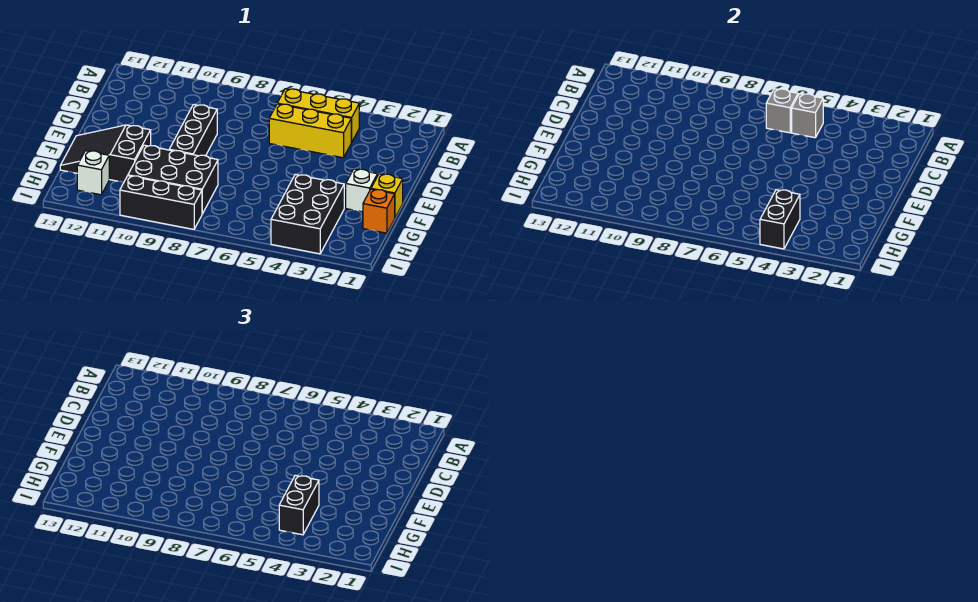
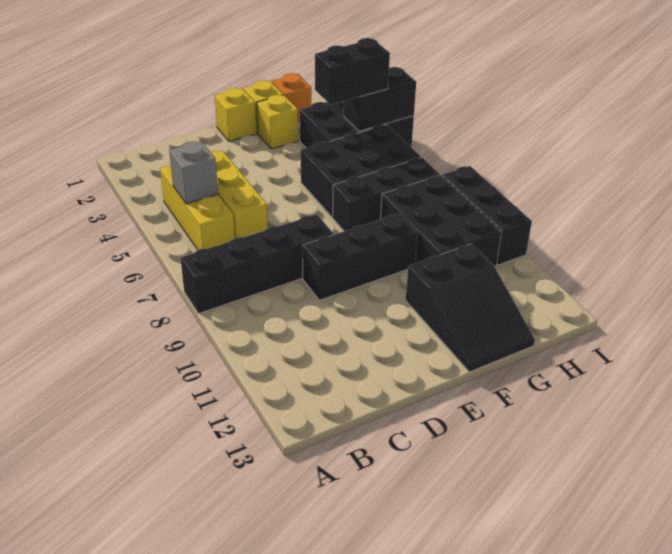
none -> black 1x4 brick [181,214,334,314]
grey 1x1 brick [766,89,798,133] -> none
none -> yellow 1x1 brick [215,88,256,141]
white 1x1 brick [346,169,378,212] -> yellow 1x1 brick [257,95,298,149]
none -> black 2x3 brick [301,125,421,217]
none -> black 1x3 brick [333,158,440,231]
white 1x1 brick [77,151,109,195] -> none

